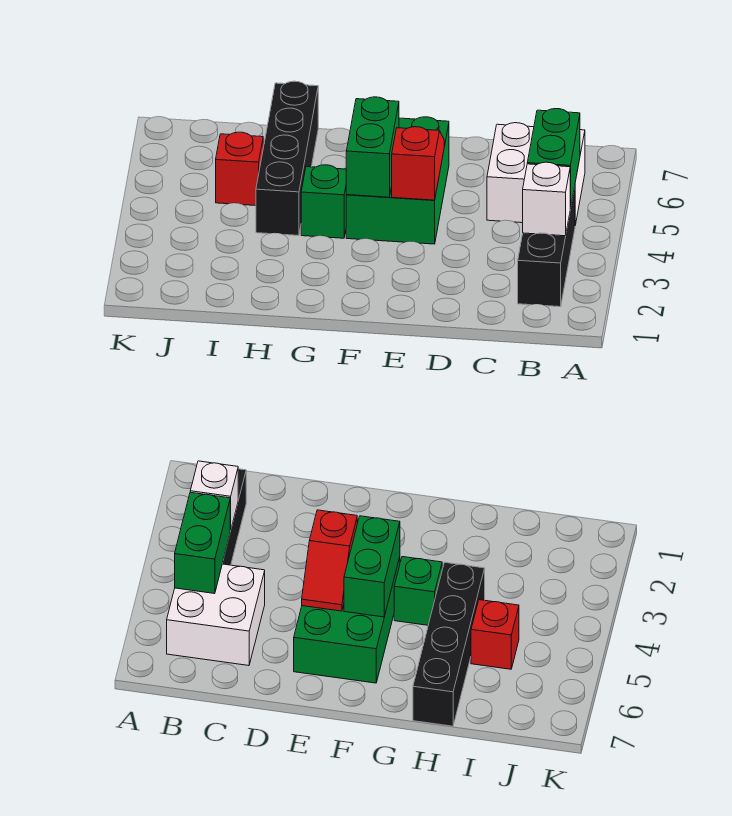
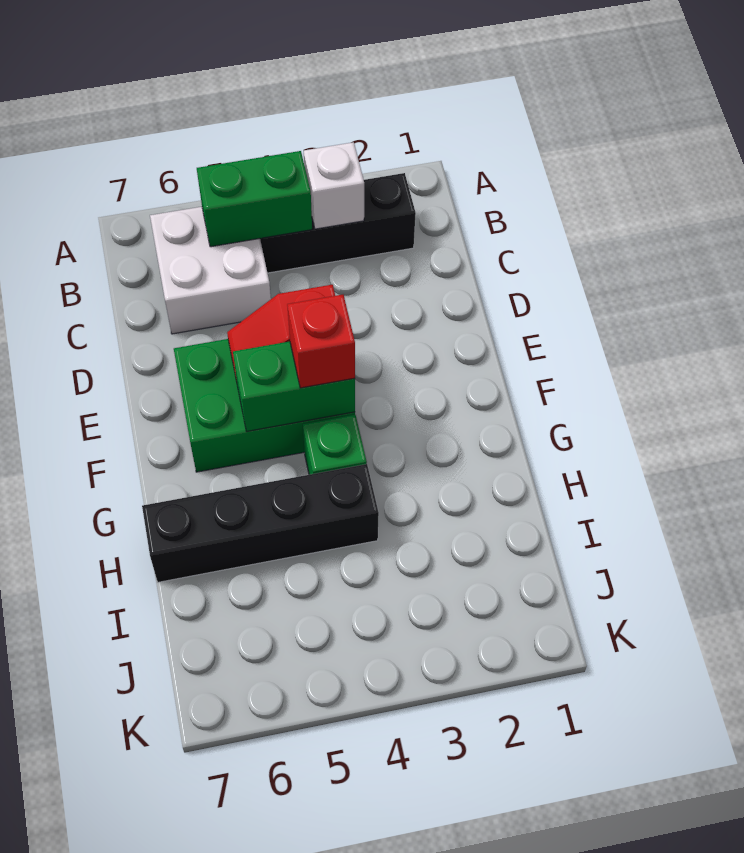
red 1x1 brick [216,132,263,206] -> red 1x1 brick moved to [287,295,355,388]

